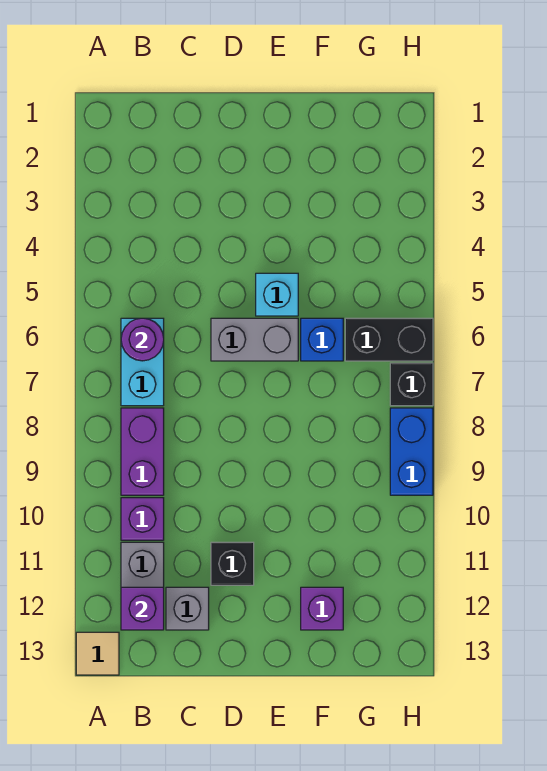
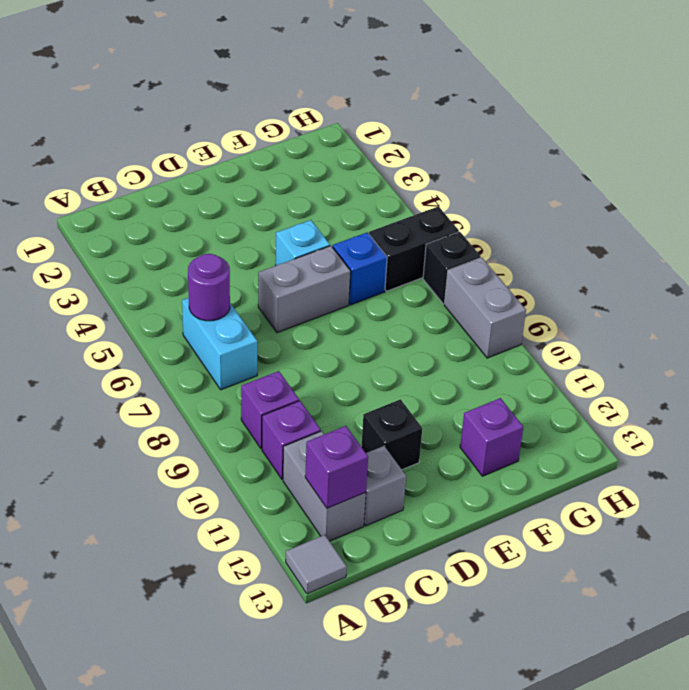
tan 1x1 tile [76,632,119,675] -> grey 1x1 tile [286,535,347,594]
purple 1x2 brick [121,408,164,495] -> purple 1x1 brick [241,371,299,449]
blue 1x2 brick [390,408,433,495] -> grey 1x2 brick [444,258,526,358]

